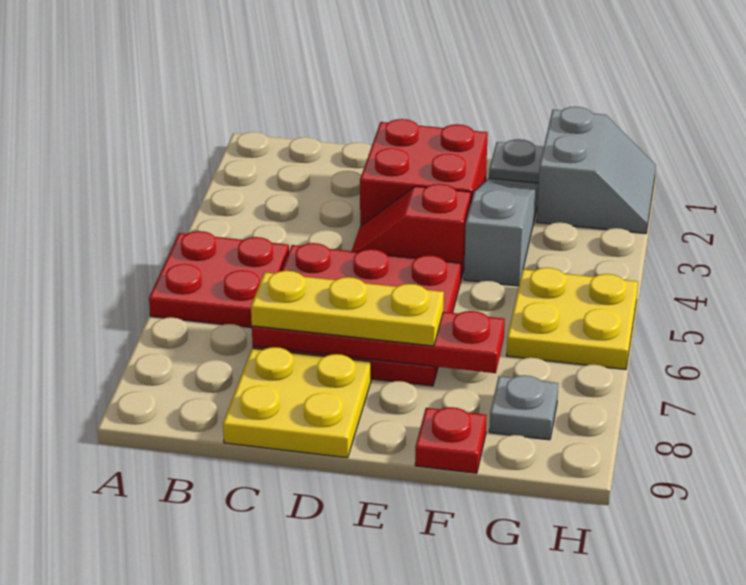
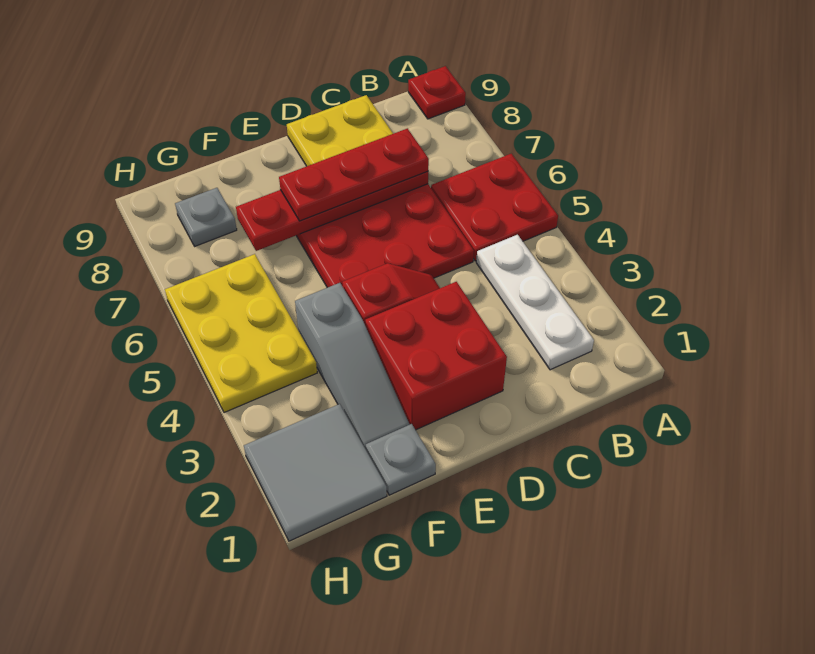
none -> white 1x3 plate [476,235,594,370]
yellow 1x3 plate [251,271,444,346] -> red 1x3 plate [279,128,429,221]
red 1x1 plate [415,407,487,473] -> red 1x1 plate moved to [408,66,466,119]
grey 2x2 slope [537,107,656,234] -> grey 2x2 tile [244,404,387,541]
yellow 2x2 plate [506,268,638,369] -> yellow 2x3 plate [165,254,317,413]

